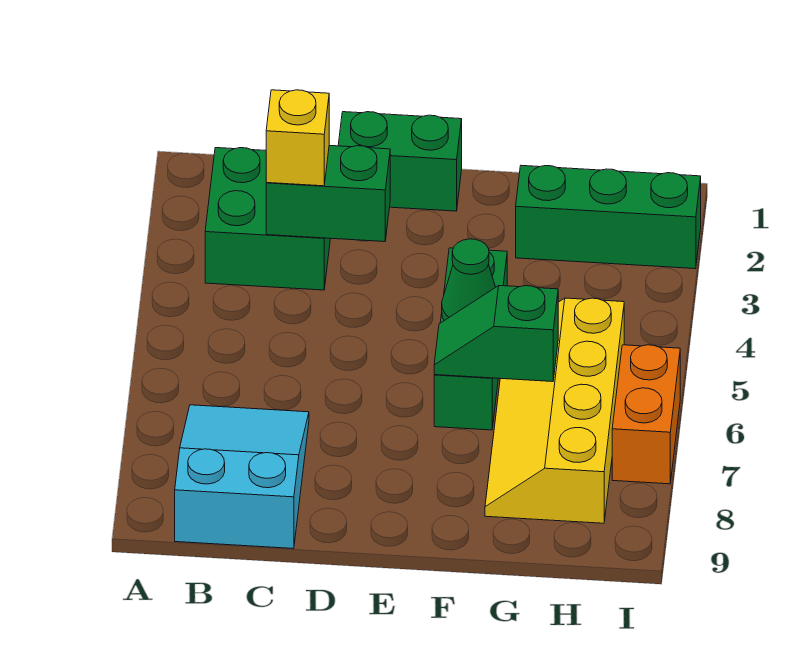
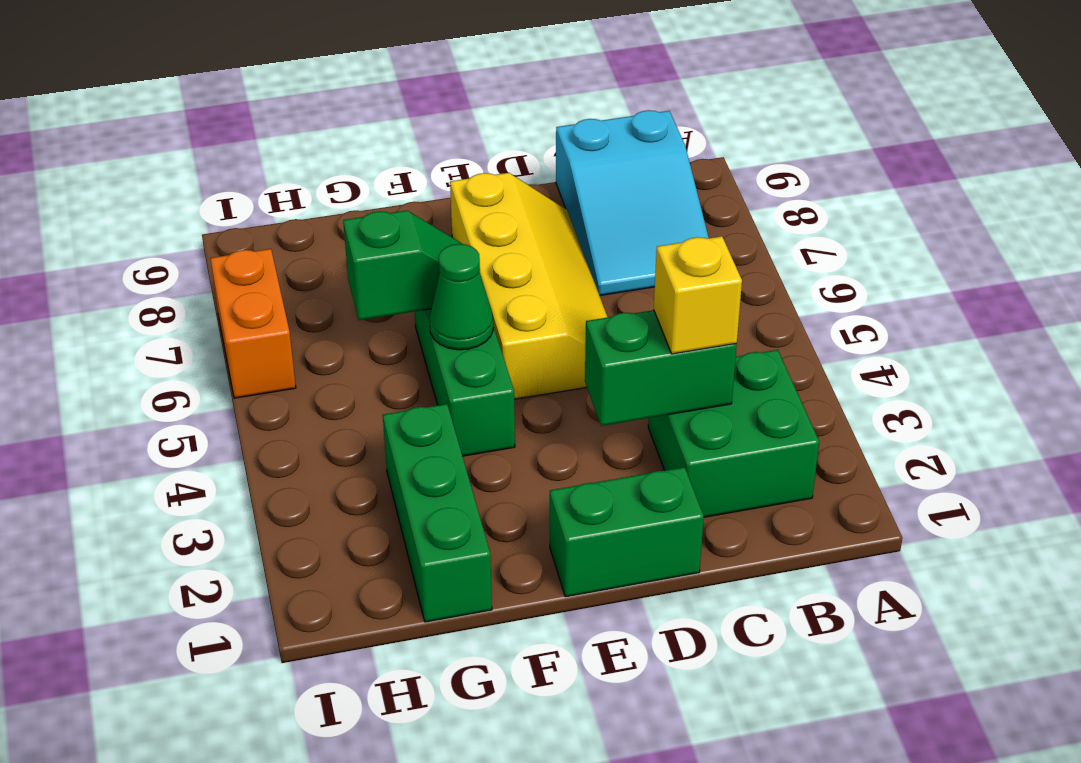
green 1x3 brick [516,166,701,269] -> green 1x3 brick turned to [383,404,492,622]
yellow 2x4 slope [485,298,624,523] -> yellow 2x4 slope moved to [450,173,607,399]

